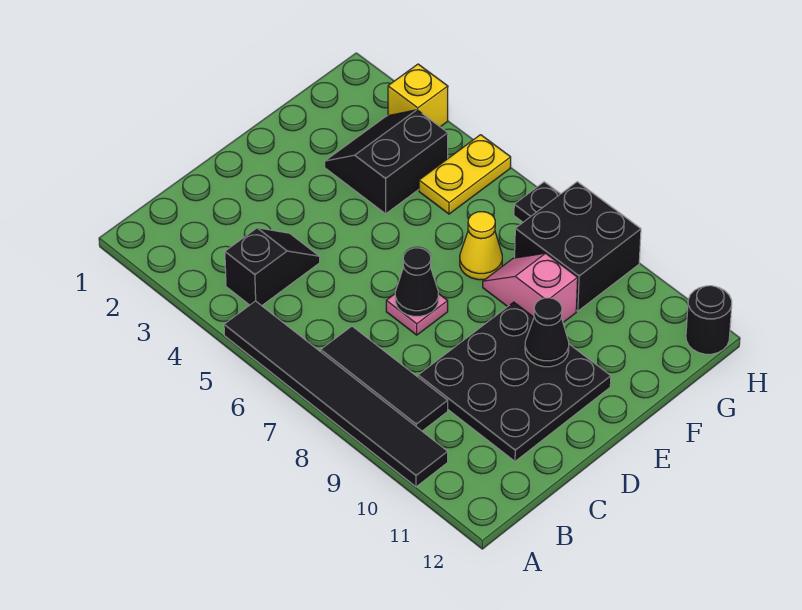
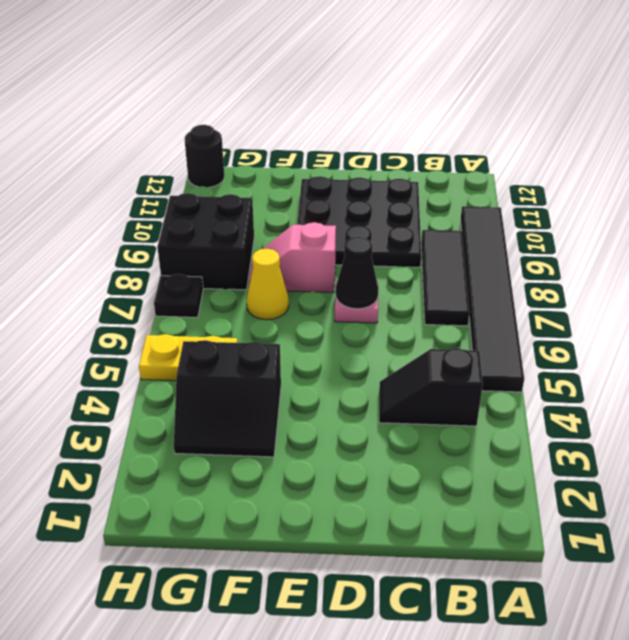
black 1x1 cone [525,298,569,367] -> none
pink 1x2 slope [483,253,578,322] -> pink 1x2 slope turned to [249,222,336,292]
yellow 1x1 brick [388,64,448,127] -> none

